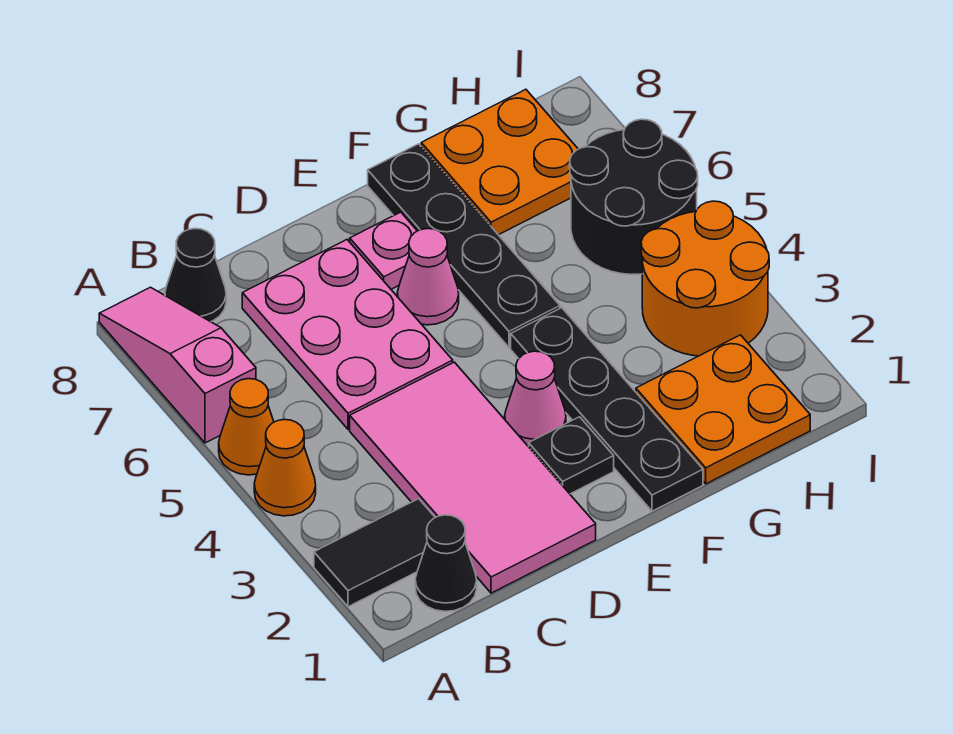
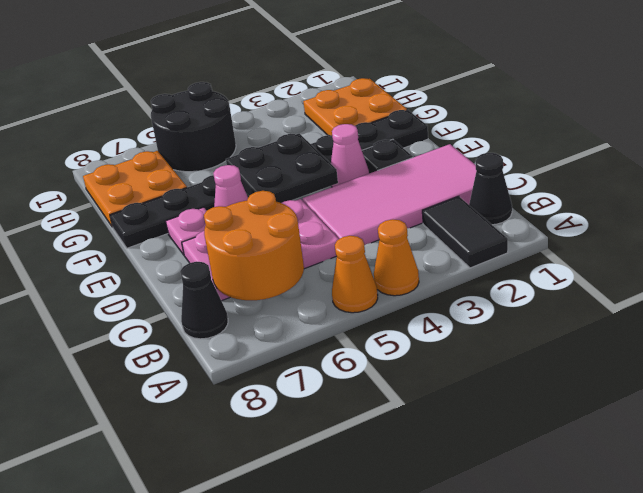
pink 1x3 slope [99,287,256,443] -> none
none -> black 2x2 plate [226,133,338,203]
orange 2x2 round brick [641,201,769,356] -> orange 2x2 round brick moved to [204,191,304,300]

